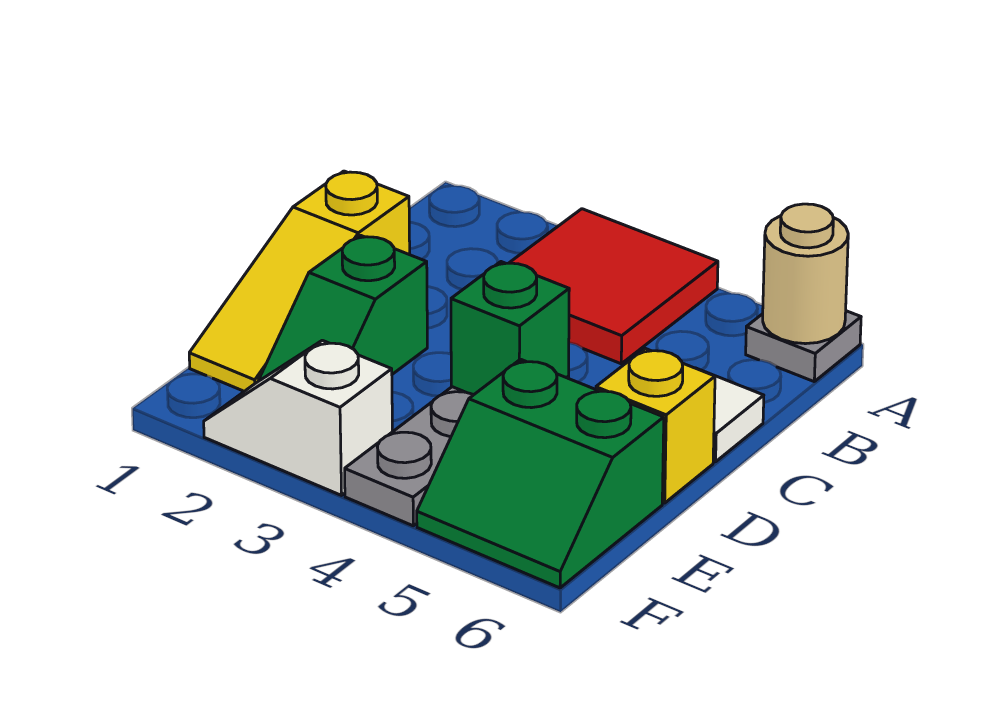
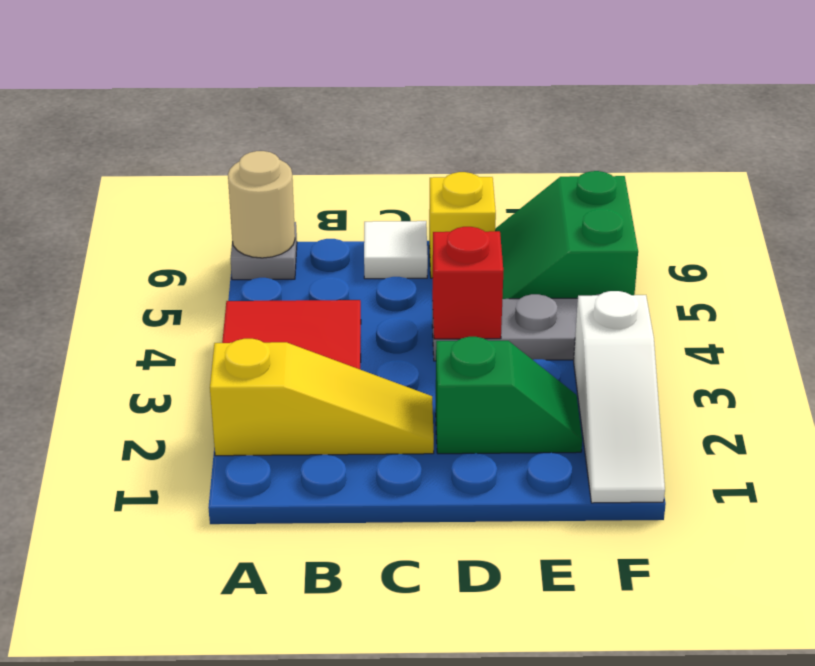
yellow 1x3 slope [189,171,410,391] -> yellow 1x3 slope moved to [210,339,434,456]
green 1x1 brick [451,262,569,395] -> red 1x1 brick [432,227,503,339]
green 2x2 slope [417,359,664,588] -> green 2x2 slope turned to [495,171,638,299]
white 1x2 slope [204,340,392,495] -> white 1x3 slope [574,291,665,503]

